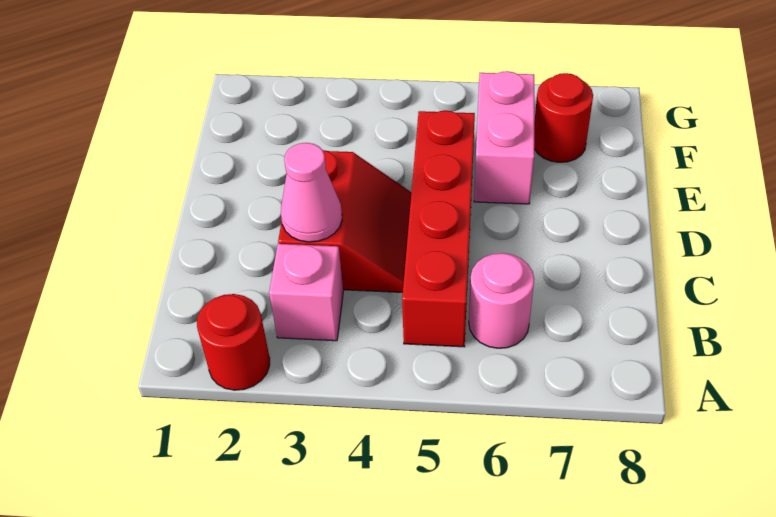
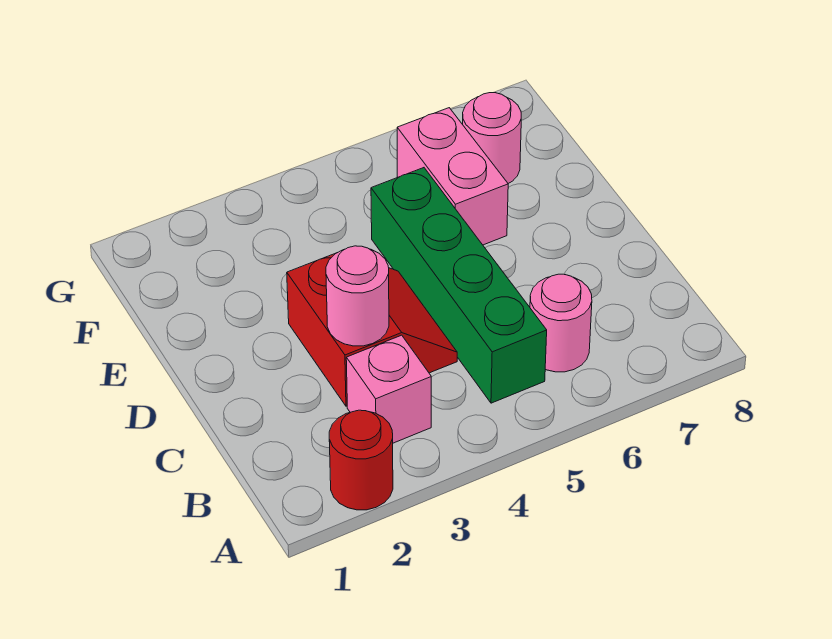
red 1x4 brick [402,111,475,347] -> green 1x4 brick [371,168,547,403]
pink 1x1 cone [281,143,342,242] -> pink 1x1 round brick [326,246,389,346]
red 1x1 round brick [534,73,593,162] -> pink 1x1 round brick [463,93,521,183]

